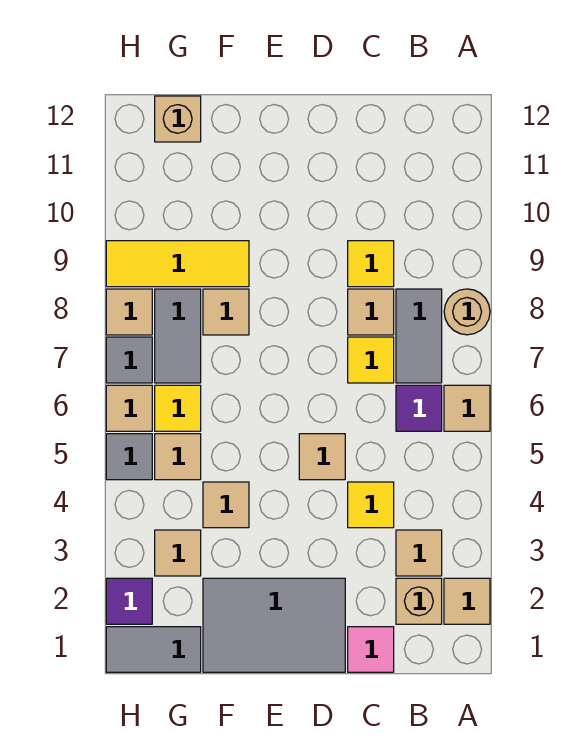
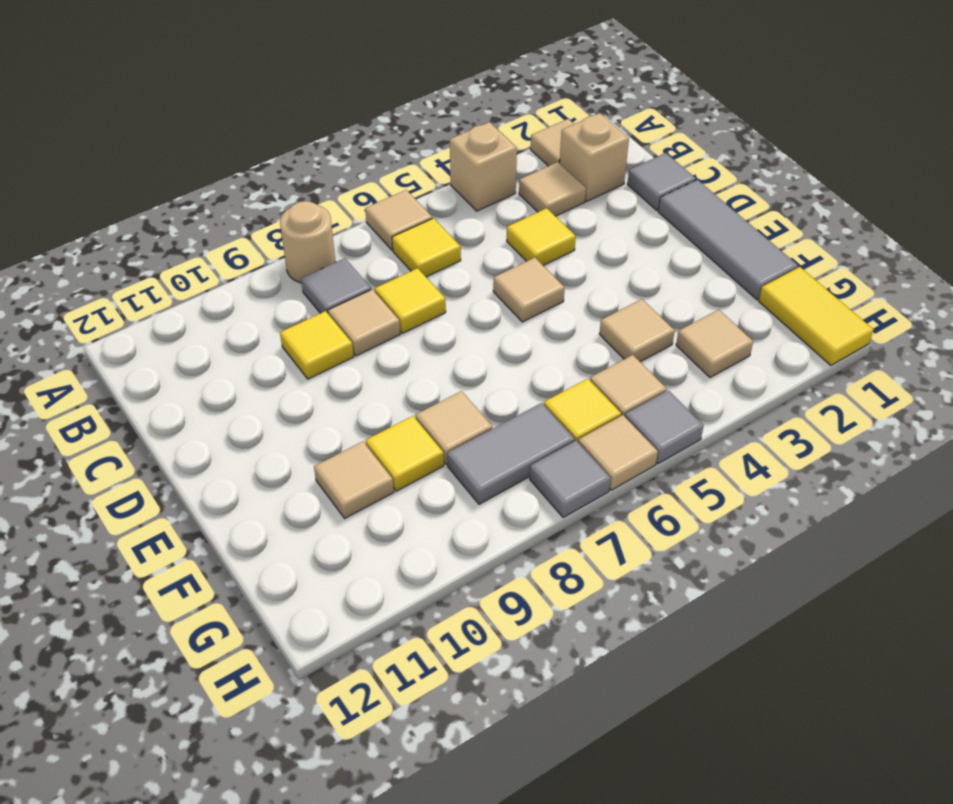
purple 1x1 tile [396,385,442,431] -> yellow 1x1 tile [392,218,461,277]
grey 1x2 tile [396,289,442,383] -> grey 1x1 tile [301,258,371,313]
pink 1x1 tile [348,627,394,672] -> grey 1x1 tile [627,153,696,210]
grey 2x3 tile [203,578,345,672] -> grey 1x3 tile [658,180,798,300]
yellow 1x3 tile [106,241,249,287] -> yellow 1x1 tile [366,416,444,491]
grey 1x2 tile [106,627,201,672] -> yellow 1x2 tile [759,267,873,366]
tan 1x1 brick [155,96,201,142] -> tan 1x1 brick moved to [450,122,517,211]
purple 1x1 tile [106,578,152,624] -> none
tan 1x1 tile [106,289,152,335] -> tan 1x1 tile moved to [314,442,394,518]

